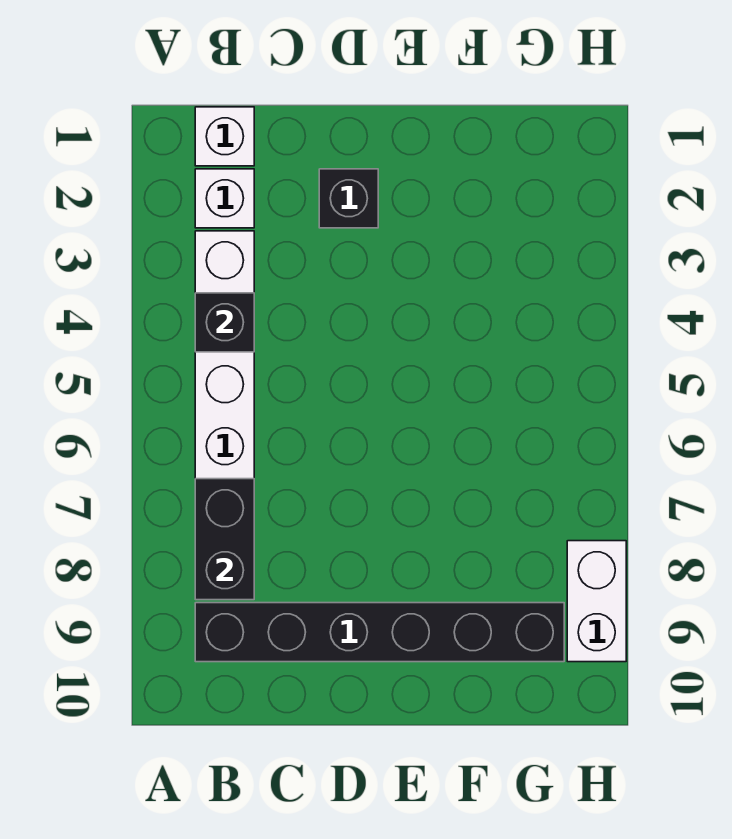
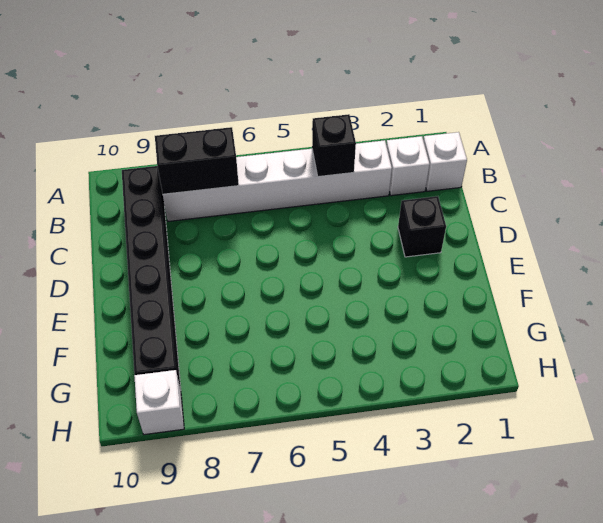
white 1x2 brick [567,541,626,662] -> white 1x1 brick [134,370,184,435]

